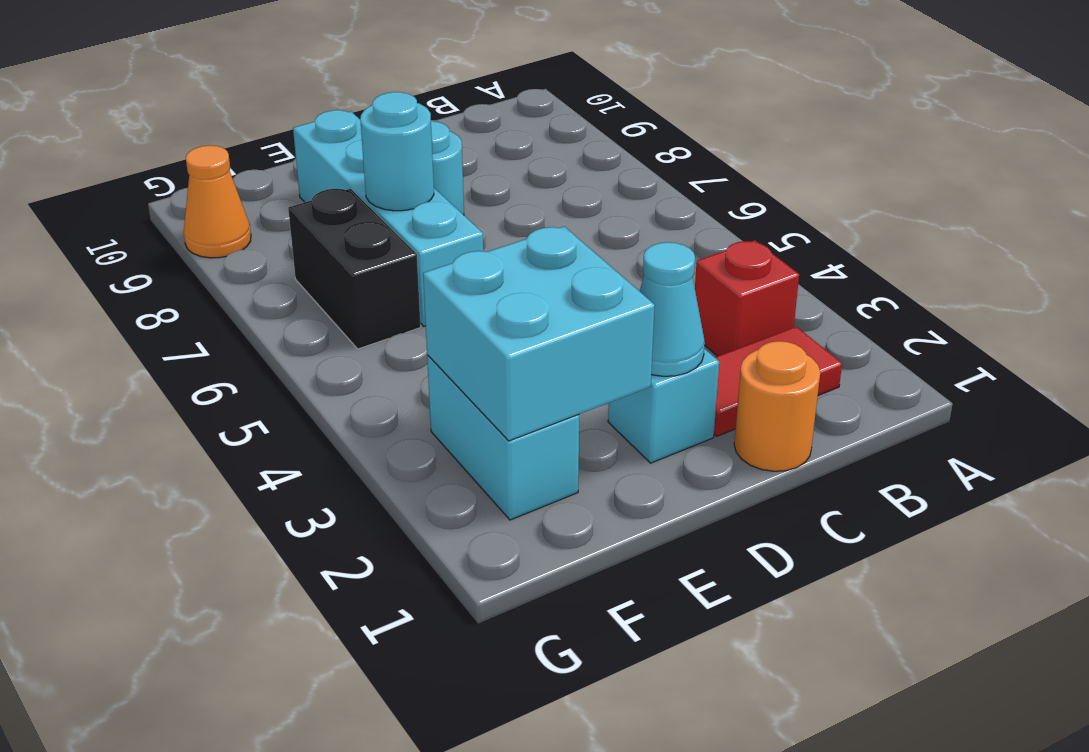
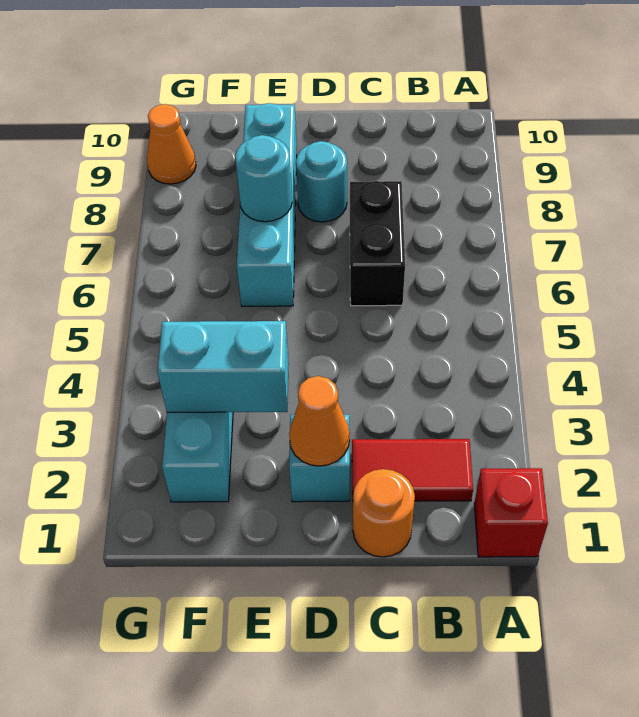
red 1x1 brick [695,240,799,356] -> red 1x1 brick moved to [474,468,548,557]
cyan 1x1 cone [640,242,705,376] -> orange 1x1 cone [289,376,350,466]
cyan 2x2 brick [423,227,655,441] -> cyan 1x2 brick [157,321,289,412]
black 1x2 brick [288,189,421,349] -> black 1x2 brick moved to [350,181,405,306]

